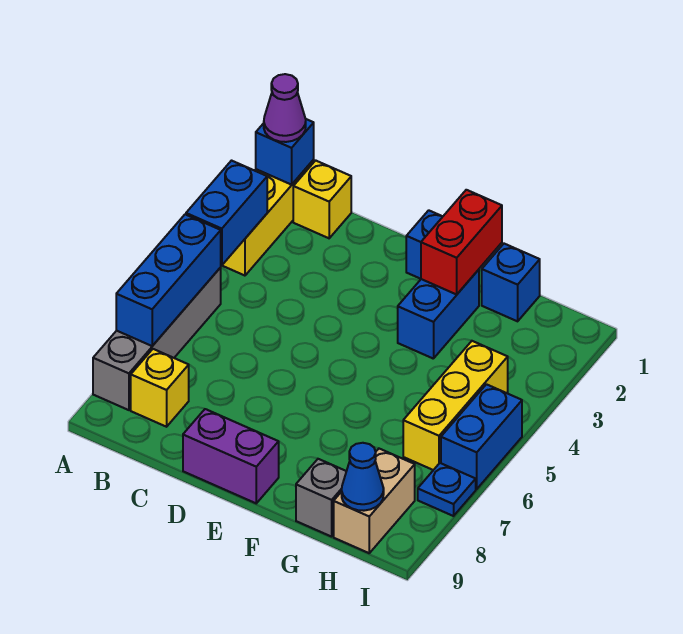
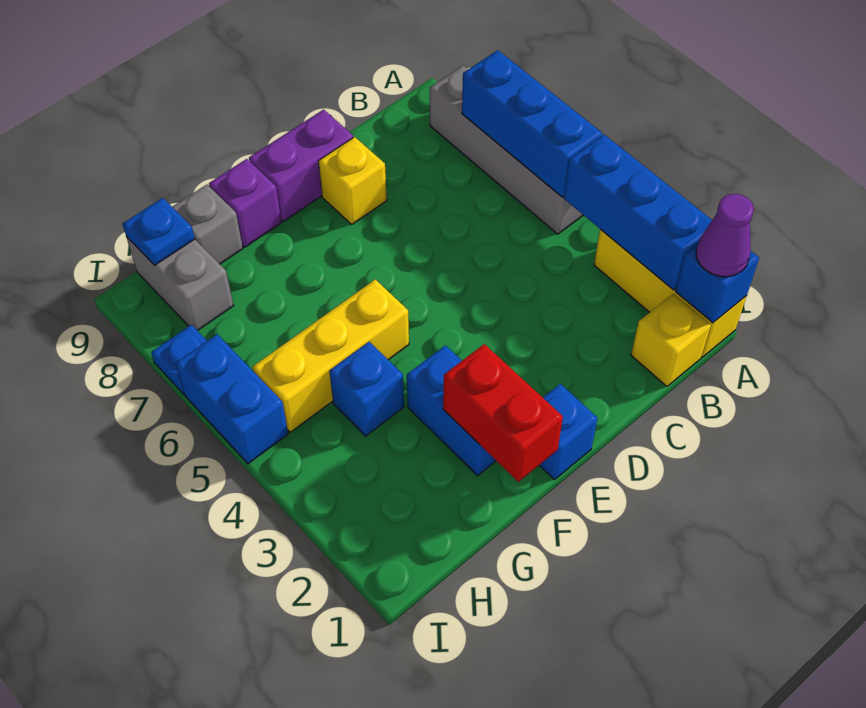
blue 1x2 brick [186,161,267,265] -> blue 1x3 brick [564,135,712,290]
yellow 1x1 brick [131,349,189,427] -> yellow 1x1 brick moved to [319,137,387,224]
none -> purple 1x1 brick [209,159,281,247]
blue 1x1 brick [482,244,540,321] -> blue 1x1 brick moved to [329,342,404,436]
yellow 1x3 brick [403,341,508,470] -> yellow 1x3 brick turned to [252,279,409,432]
tan 1x2 brick [334,449,415,553] -> grey 1x2 brick [126,237,234,331]
blue 1x1 cone [342,443,384,511] -> blue 1x1 plate [123,198,195,265]

